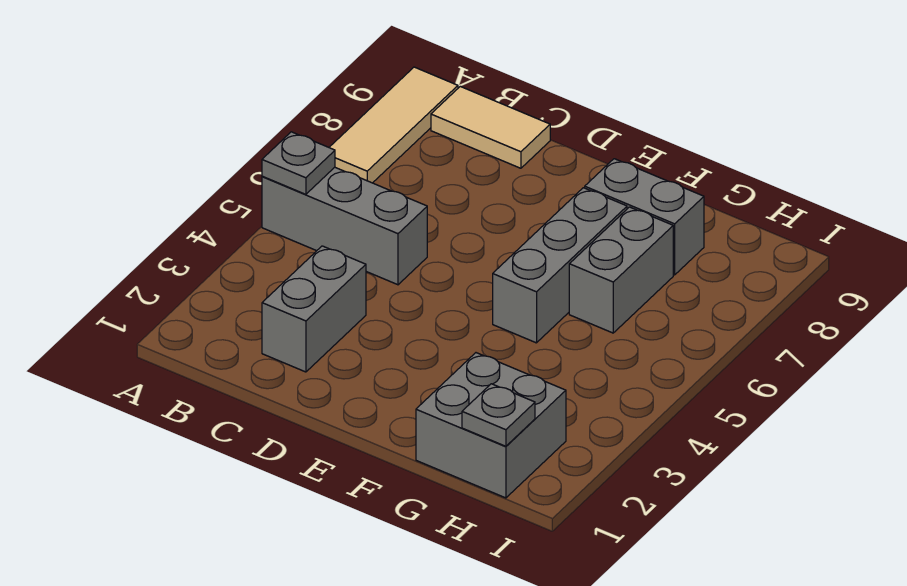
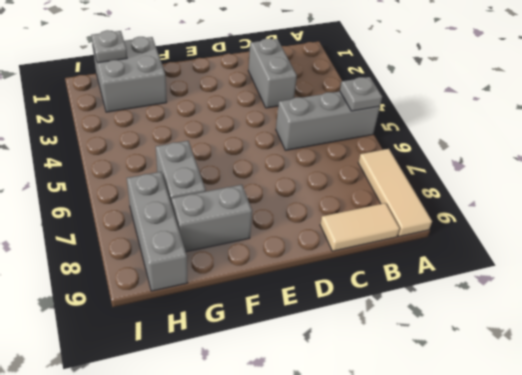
grey 1x3 brick [493,188,627,343] -> grey 1x3 brick moved to [127,172,188,291]

